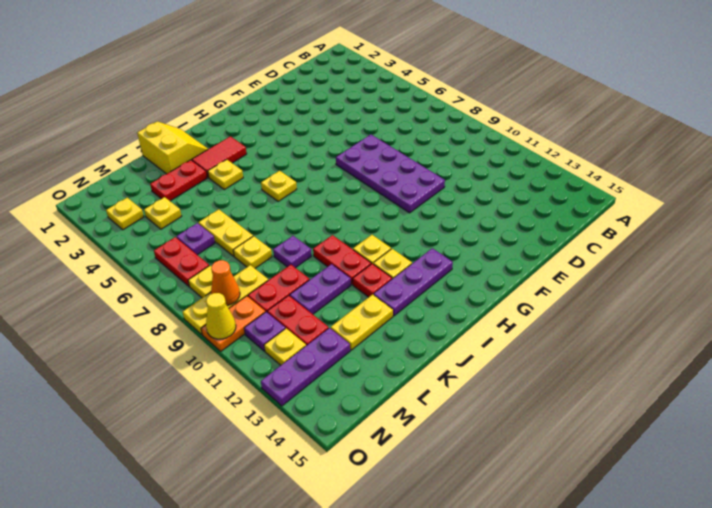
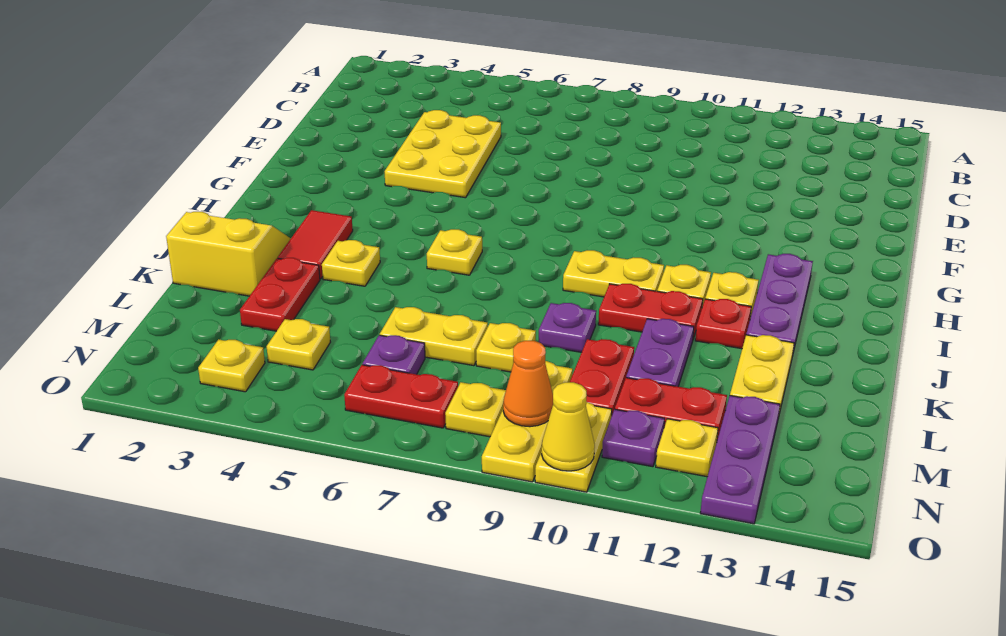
none -> yellow 2x3 plate [385,110,501,198]
purple 2x4 plate [336,134,445,213] -> none
none -> yellow 1x2 plate [563,250,664,297]
orange 1x2 plate [201,296,265,351] -> yellow 1x2 plate [535,402,612,492]

